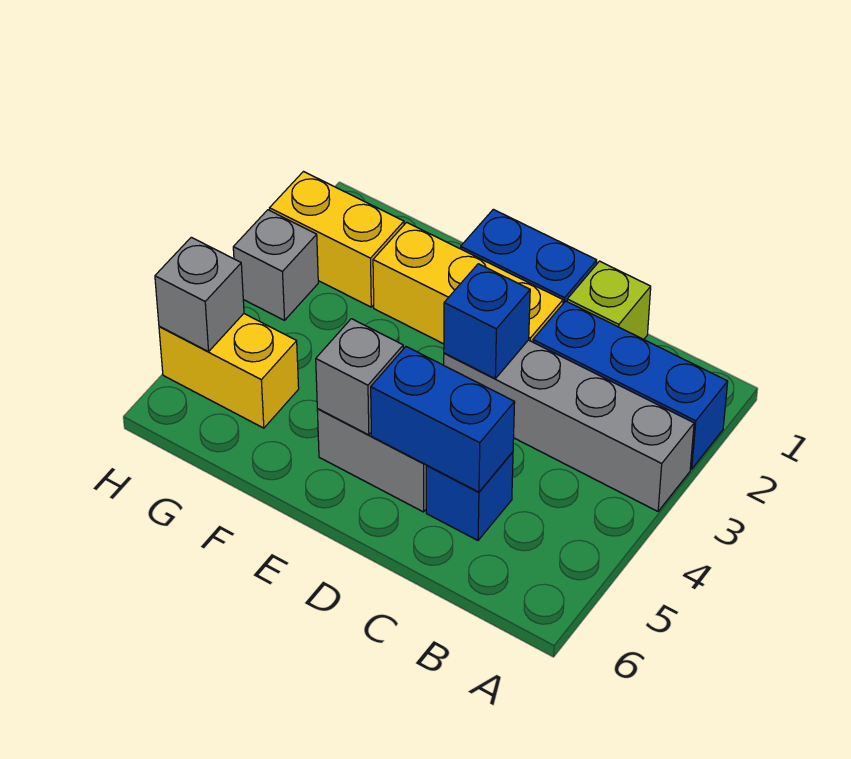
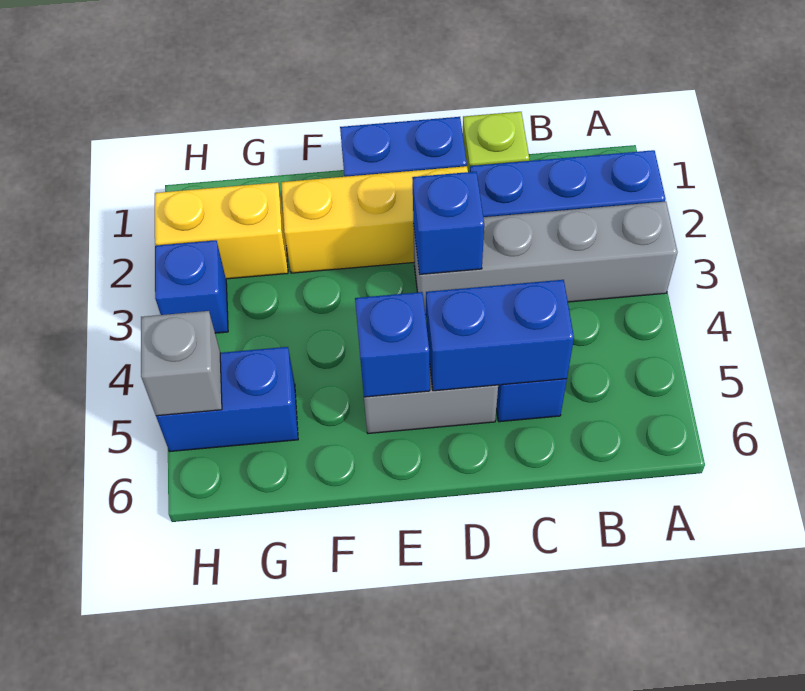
grey 1x1 brick [316,319,403,435] -> blue 1x1 brick [355,292,430,397]
yellow 1x2 brick [159,314,299,428] -> blue 1x2 brick [156,347,298,452]
grey 1x1 brick [233,210,318,320] -> blue 1x1 brick [155,240,228,333]

